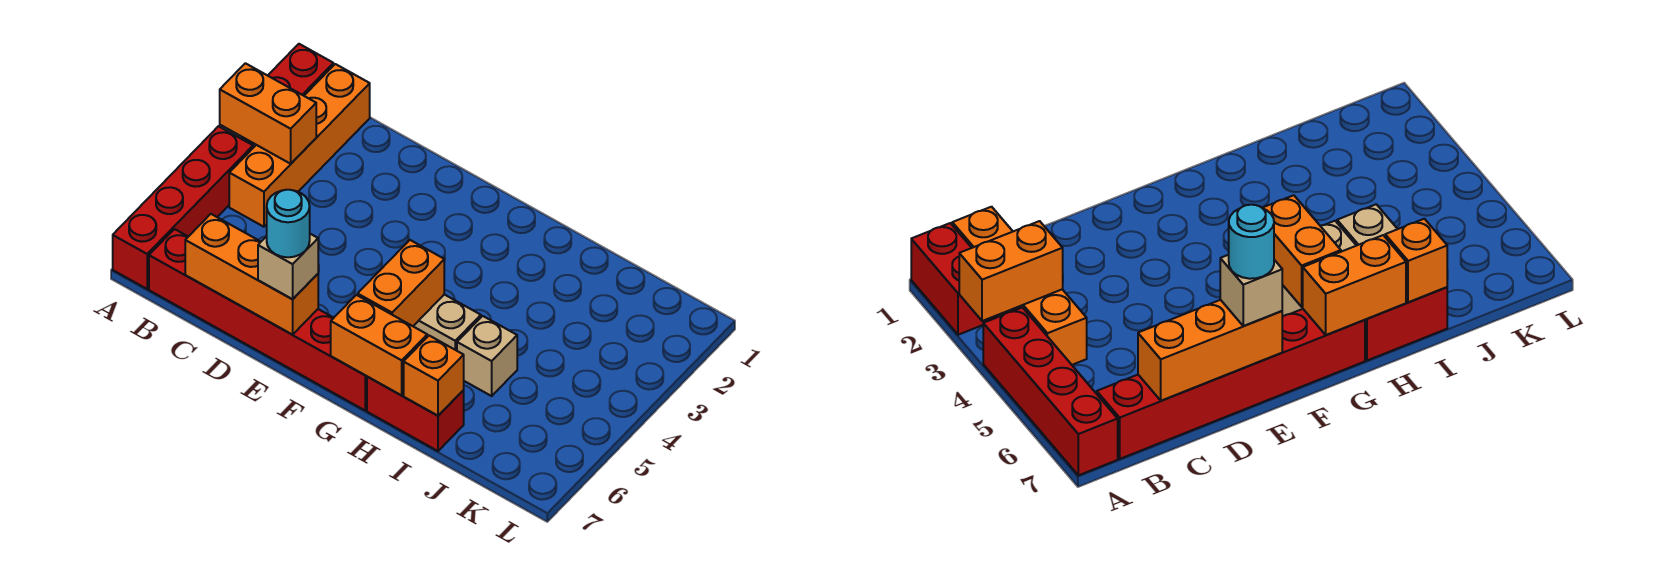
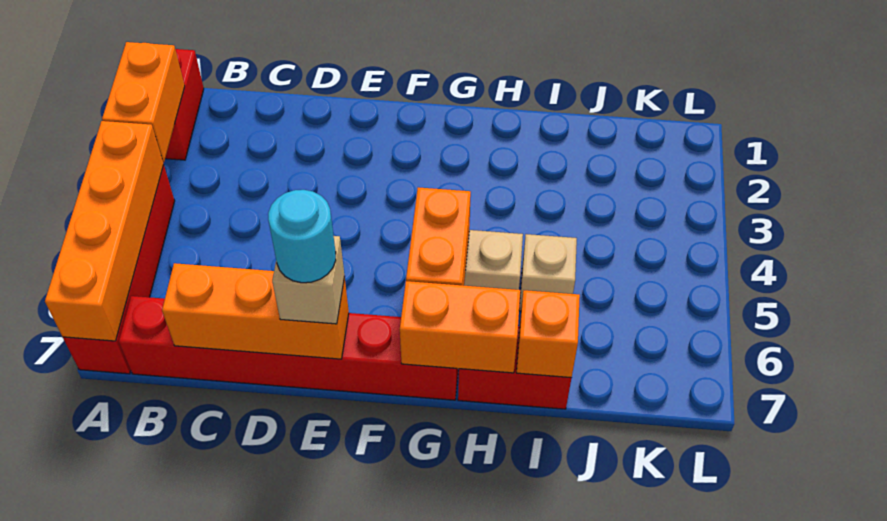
orange 1x2 brick [220,63,316,164] -> orange 1x2 brick turned to [102,42,185,162]
orange 1x4 brick [229,64,370,227] -> orange 1x4 brick moved to [45,121,164,341]

